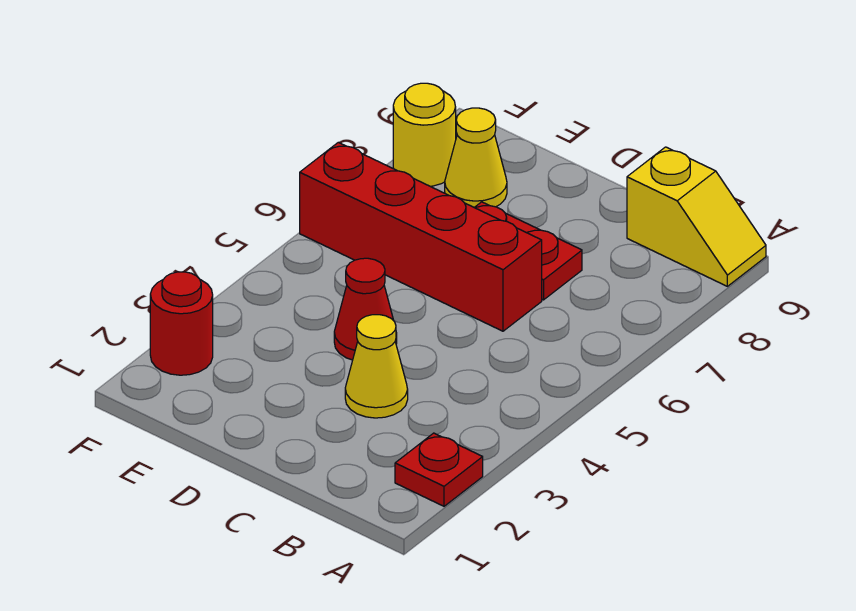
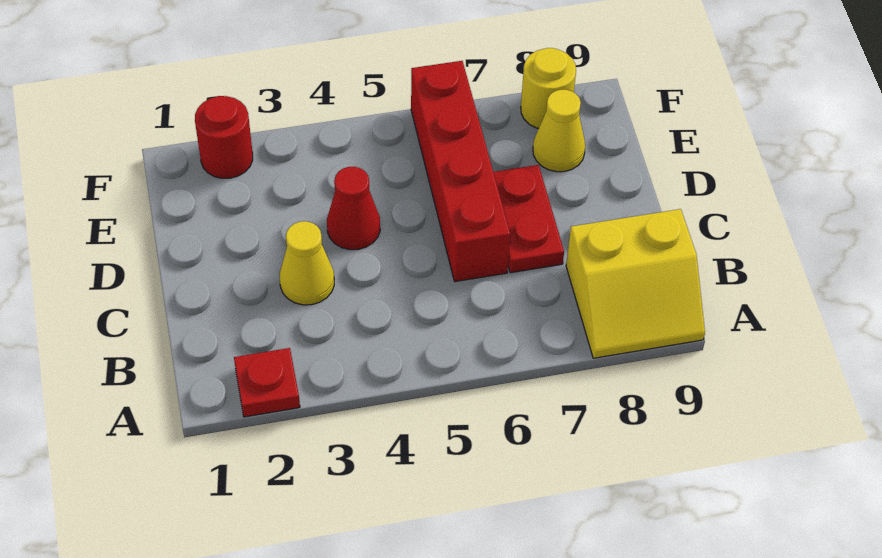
yellow 1x2 slope [627,147,766,286] -> yellow 2x2 slope [566,209,705,358]

